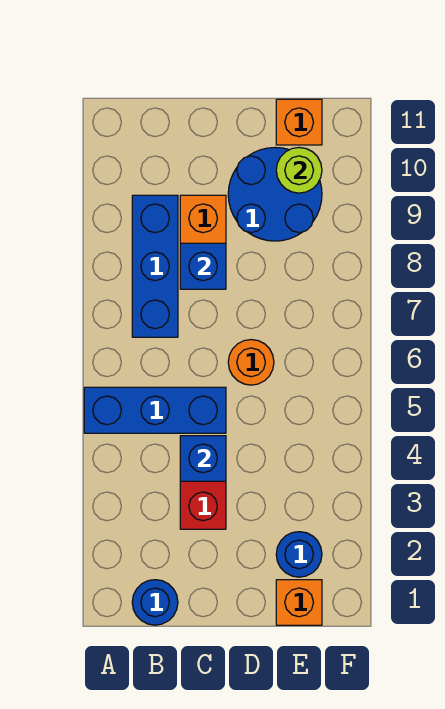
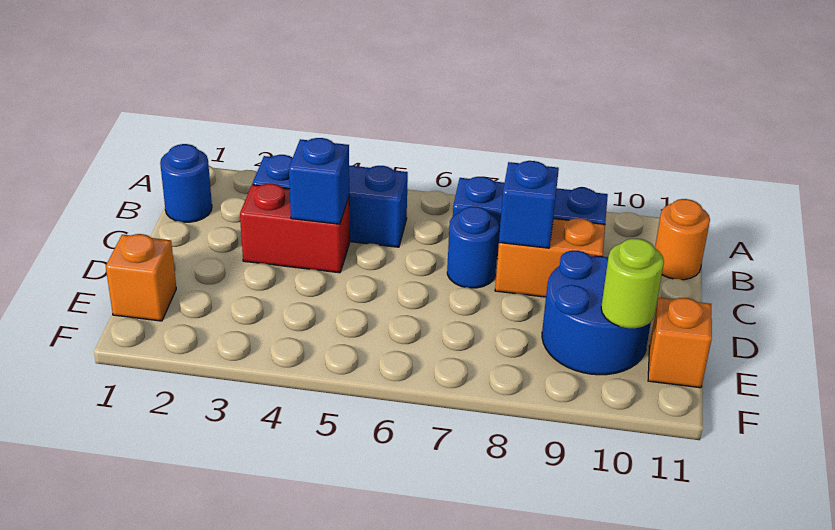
blue 1x3 brick [84,387,226,433] -> blue 1x3 brick turned to [253,155,408,247]
orange 1x1 round brick [228,340,274,385] -> orange 1x1 round brick moved to [655,199,710,280]
blue 1x1 round brick [276,532,322,577] -> blue 1x1 round brick moved to [447,207,499,288]

